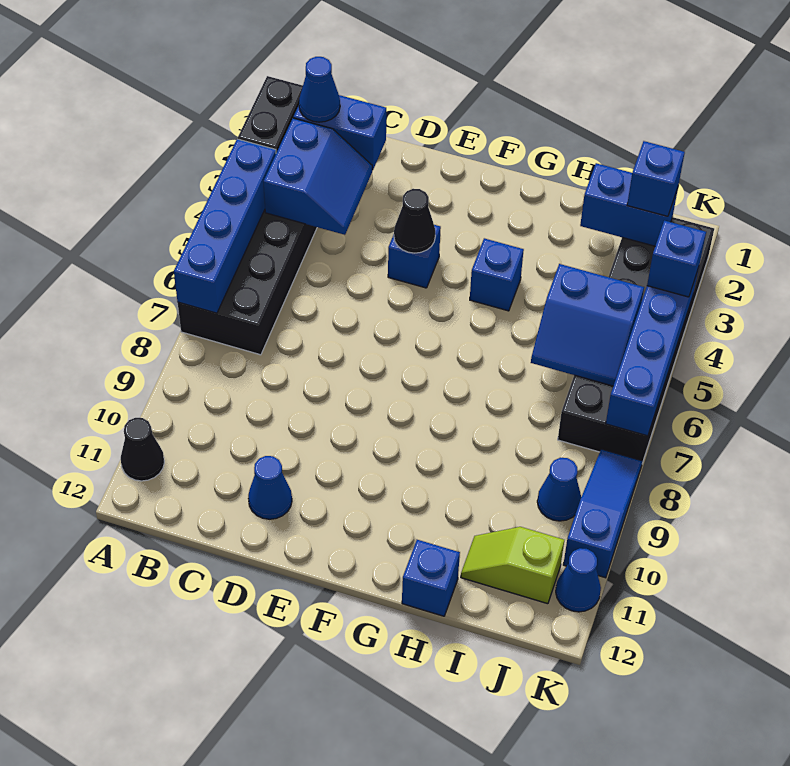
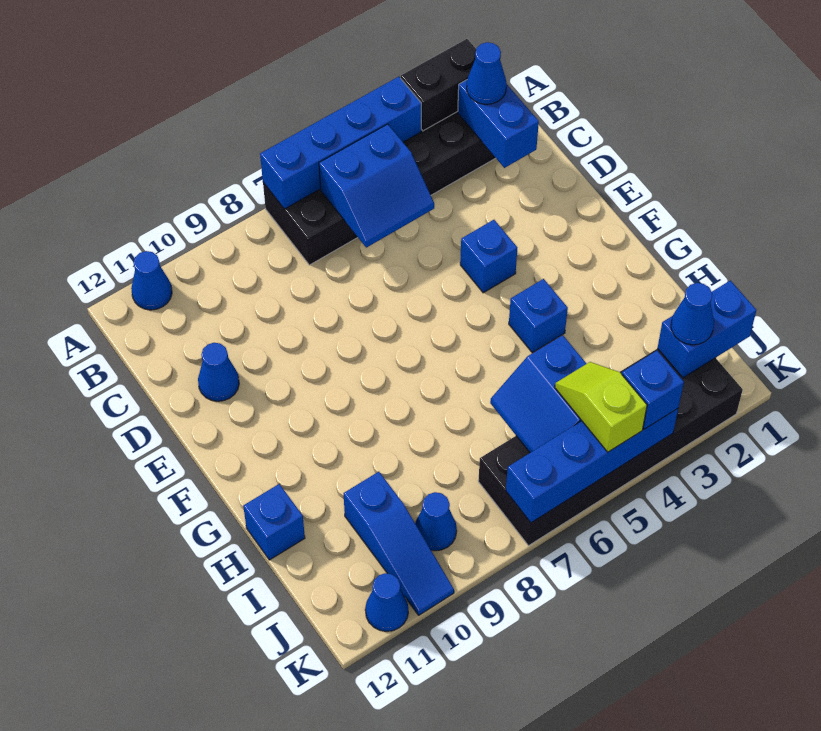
black 1x1 cone [121,418,164,481] -> blue 1x1 cone [131,251,172,310]
blue 2x2 slope [263,118,372,235] -> blue 2x2 slope moved to [319,124,434,247]
black 1x1 cone [394,189,435,253] -> none
blue 1x2 brick [580,163,678,246] -> blue 1x2 brick turned to [658,280,756,378]
lime 1x2 slope [461,527,564,604] -> lime 1x2 slope moved to [555,362,647,452]
blue 1x1 brick [627,141,685,216] -> blue 1x1 cone [671,283,714,345]
blue 1x3 slope [563,449,643,578] -> blue 1x3 slope turned to [344,472,454,615]

